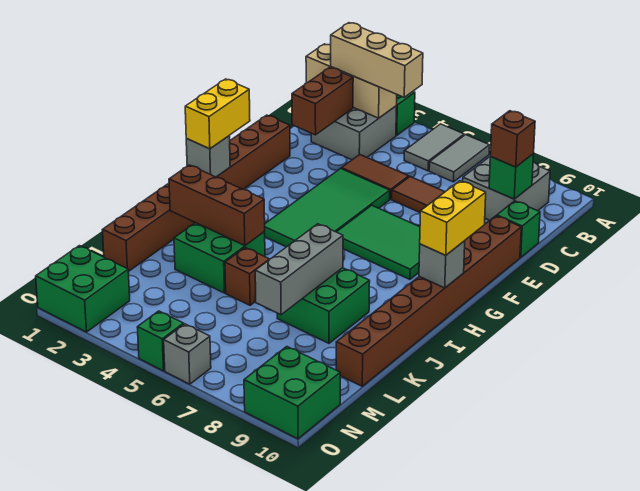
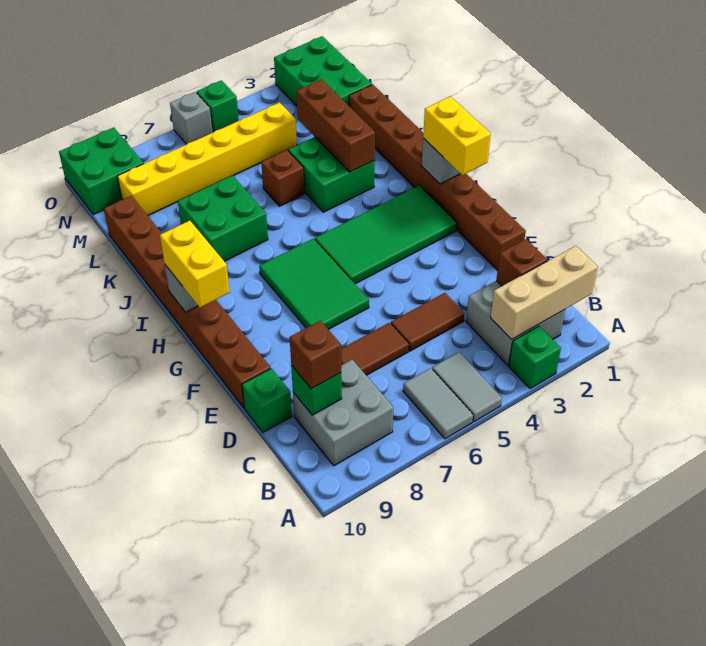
tan 1x3 brick [331,23,423,97] -> none
brown 1x2 brick [292,67,353,135] -> brown 1x1 brick [496,239,547,286]
green 2x4 tile [264,168,390,247] -> green 2x4 tile turned to [315,185,457,284]
green 2x3 tile [337,205,420,279] -> green 2x3 tile turned to [259,239,369,329]
brown 1x3 brick [169,165,265,246] -> brown 1x3 brick turned to [296,79,375,172]
grey 1x3 brick [255,224,343,315] -> none
none -> yellow 1x6 brick [117,103,297,215]
green 2x2 brick [36,246,130,332] -> green 2x3 brick [274,36,372,106]

